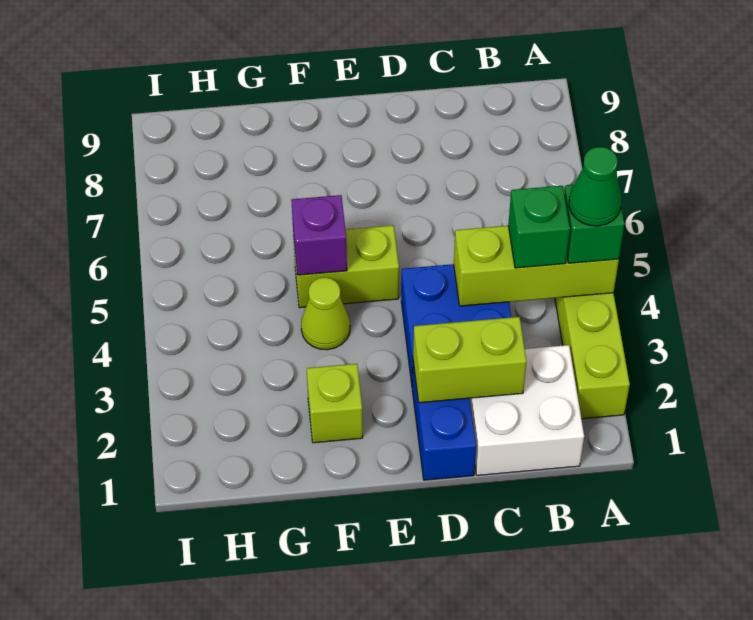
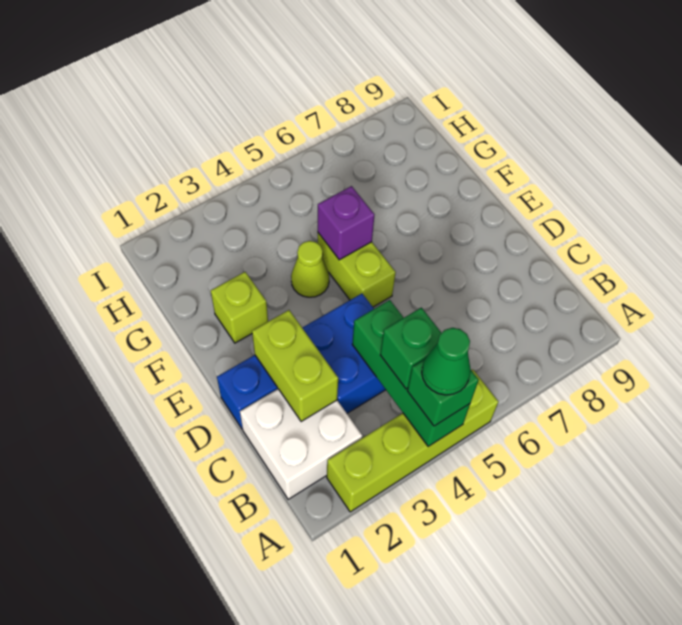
lime 1x3 brick [454,226,619,306] -> green 1x3 brick [352,300,470,446]

